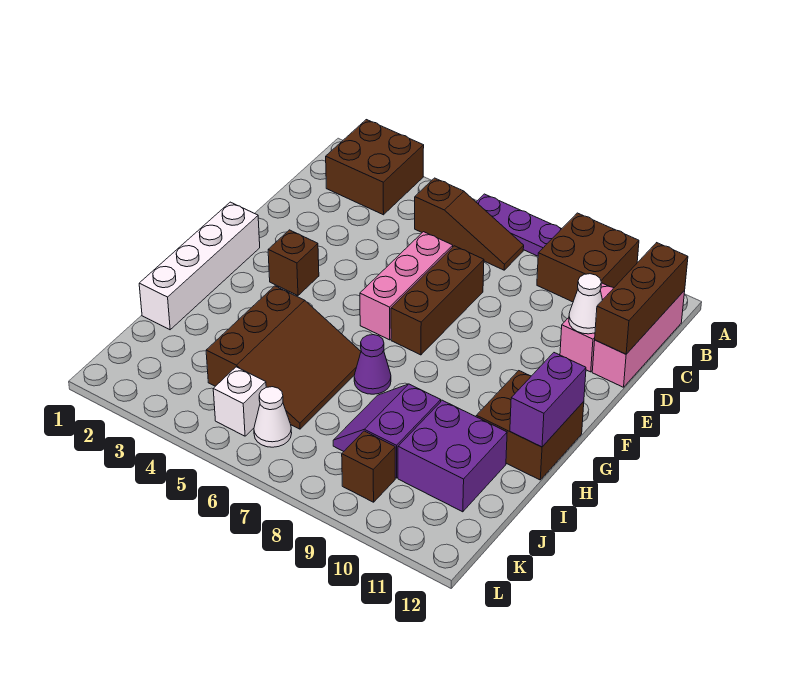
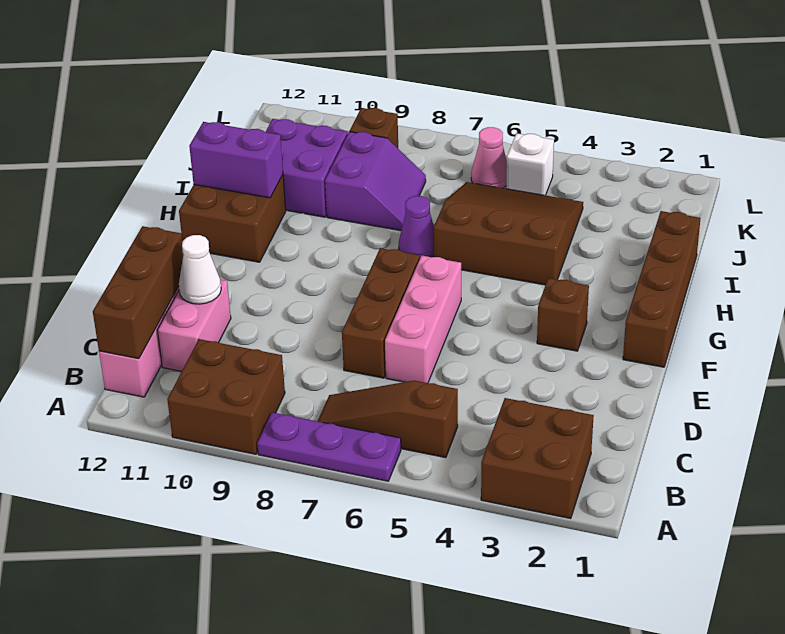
white 1x4 brick [139,202,260,330] -> brown 1x4 brick [623,211,700,367]
purple 1x2 brick [510,353,586,447] -> purple 1x2 brick turned to [189,122,283,198]
brown 3x3 slope [206,286,361,429] -> brown 3x3 slope turned to [434,182,583,285]
white 1x1 cone [254,387,292,447] -> pink 1x1 cone [471,127,507,188]

